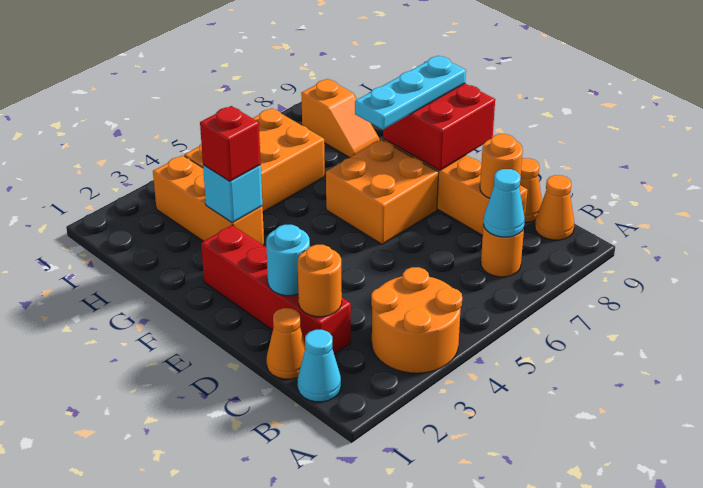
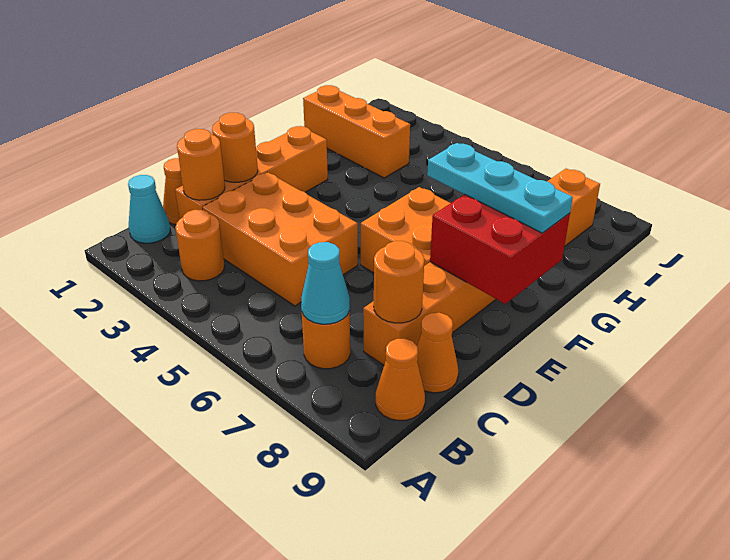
orange 2x2 round brick [371,267,462,373] -> orange 1x1 round brick [175,210,224,281]
red 1x4 brick [201,225,351,354] -> orange 1x4 brick [175,126,328,219]
cyan 1x1 round brick [266,225,310,296] -> orange 1x1 round brick [212,113,258,182]
orange 1x3 brick [153,155,264,246] -> orange 1x3 brick turned to [303,85,410,178]
cyan 1x1 brick [203,165,262,223] -> none
red 1x1 brick [200,106,261,181] -> none
orange 2x3 brick [184,108,325,212] -> orange 2x3 brick moved to [203,172,358,306]

